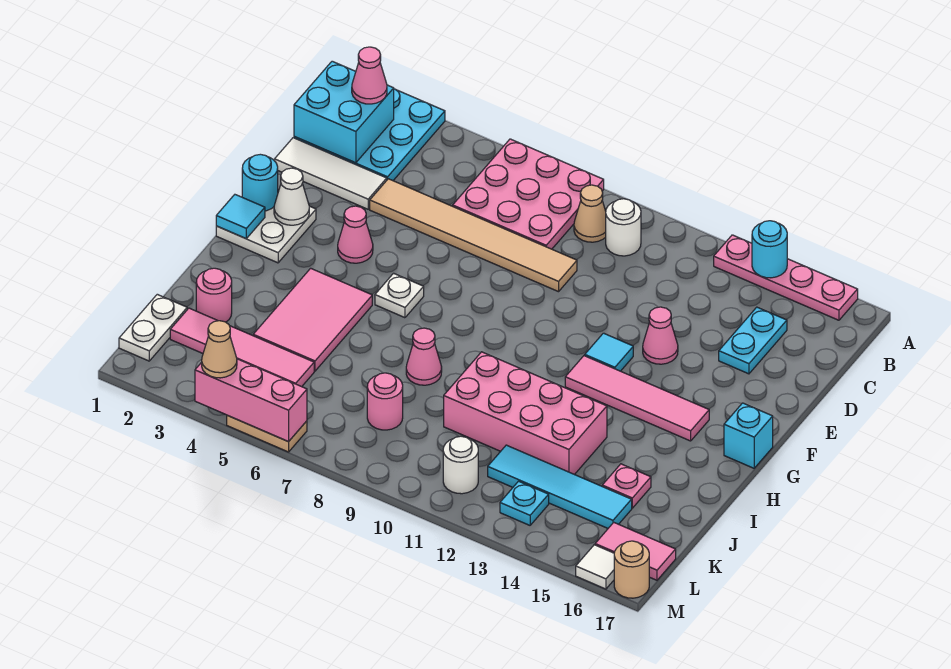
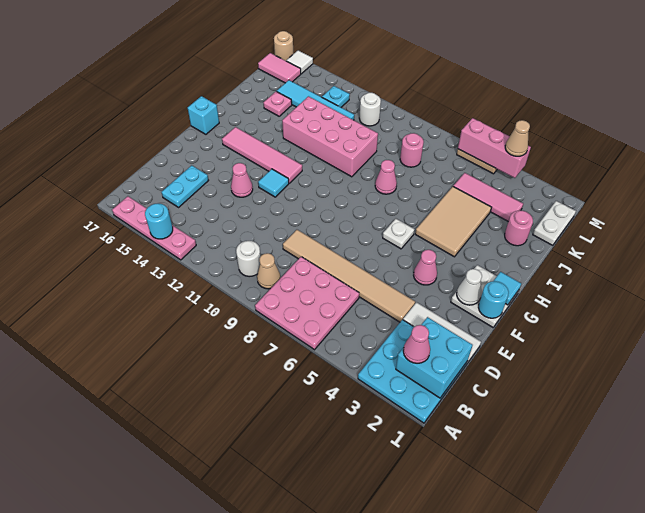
pink 2x3 tile [253,268,372,371] -> tan 2x3 tile [415,187,491,257]
pink 1x4 tile [170,308,314,387] -> pink 1x3 tile [453,173,523,222]

